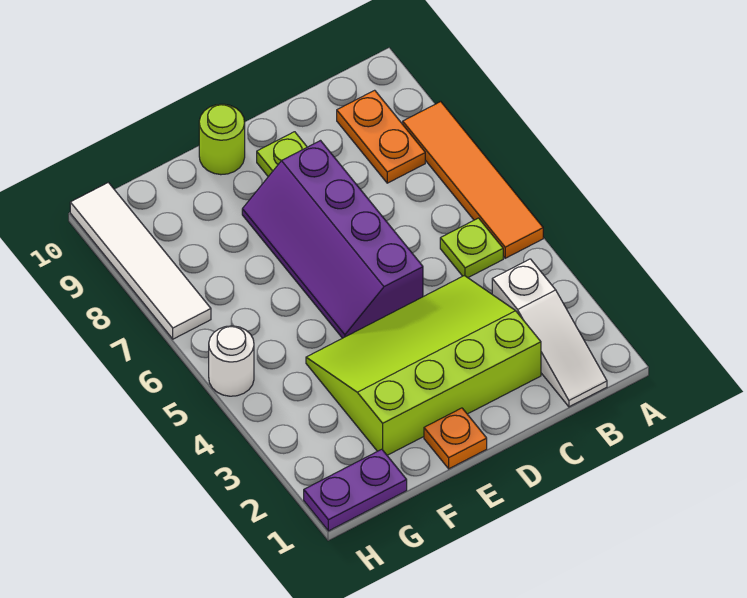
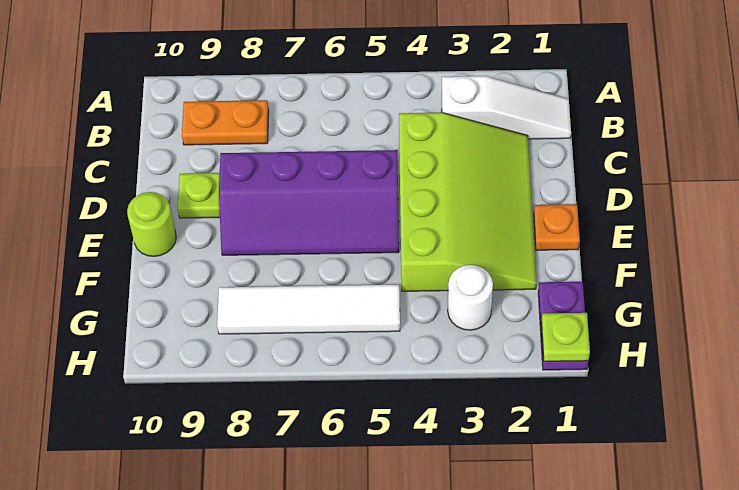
orange 1x4 tile [403,102,543,258] -> none
lime 1x1 plate [440,218,503,278] -> lime 1x1 plate moved to [541,313,590,361]
lime 3x4 slope [306,276,541,455] -> lime 3x4 slope turned to [399,113,536,291]
white 1x1 round brick [209,326,254,396] -> white 1x1 round brick moved to [448,265,493,330]
white 1x4 tile [70,182,211,339] -> white 1x4 tile moved to [217,285,400,334]

